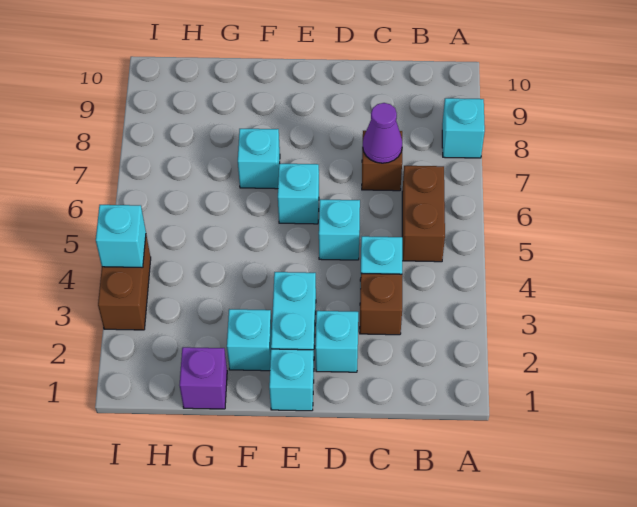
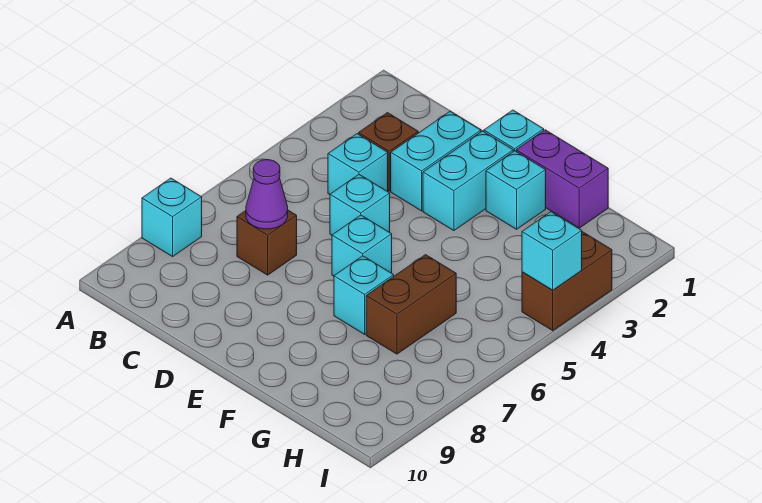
brown 1x2 brick [402,166,445,262] -> brown 1x2 brick moved to [366,255,456,354]
cyan 1x1 brick [315,311,358,372] -> cyan 1x2 brick [391,111,481,211]
purple 1x1 brick [180,347,227,409] -> purple 1x2 brick [516,130,608,228]

